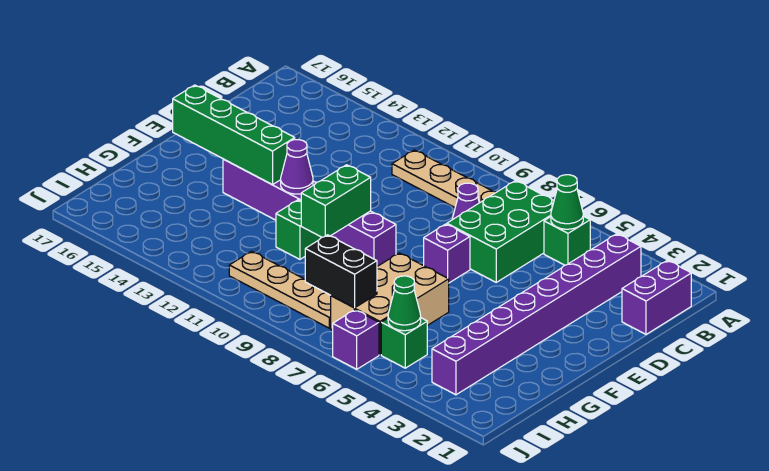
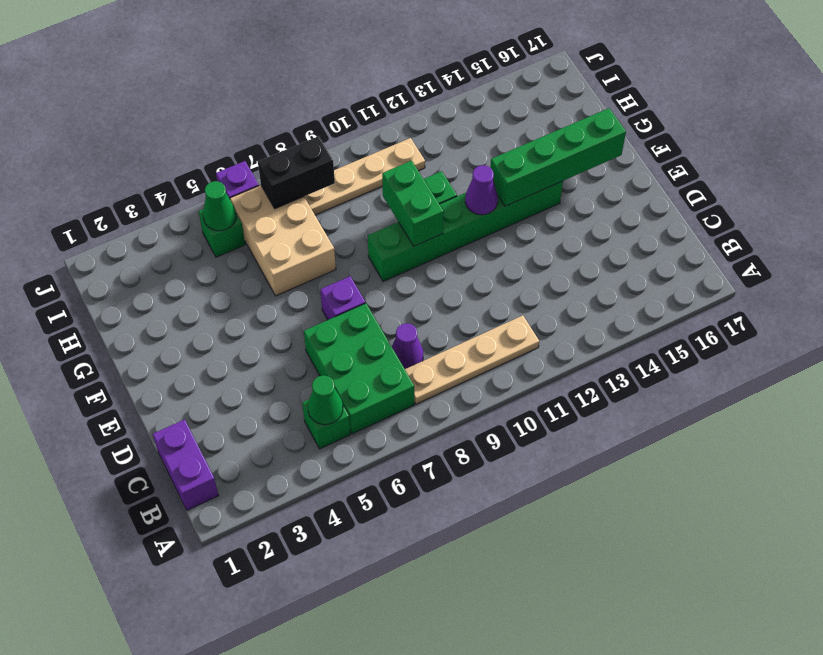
purple 1x8 brick [432,234,641,395] -> none
purple 1x6 brick [223,159,396,266] -> green 1x6 brick [368,181,563,281]

